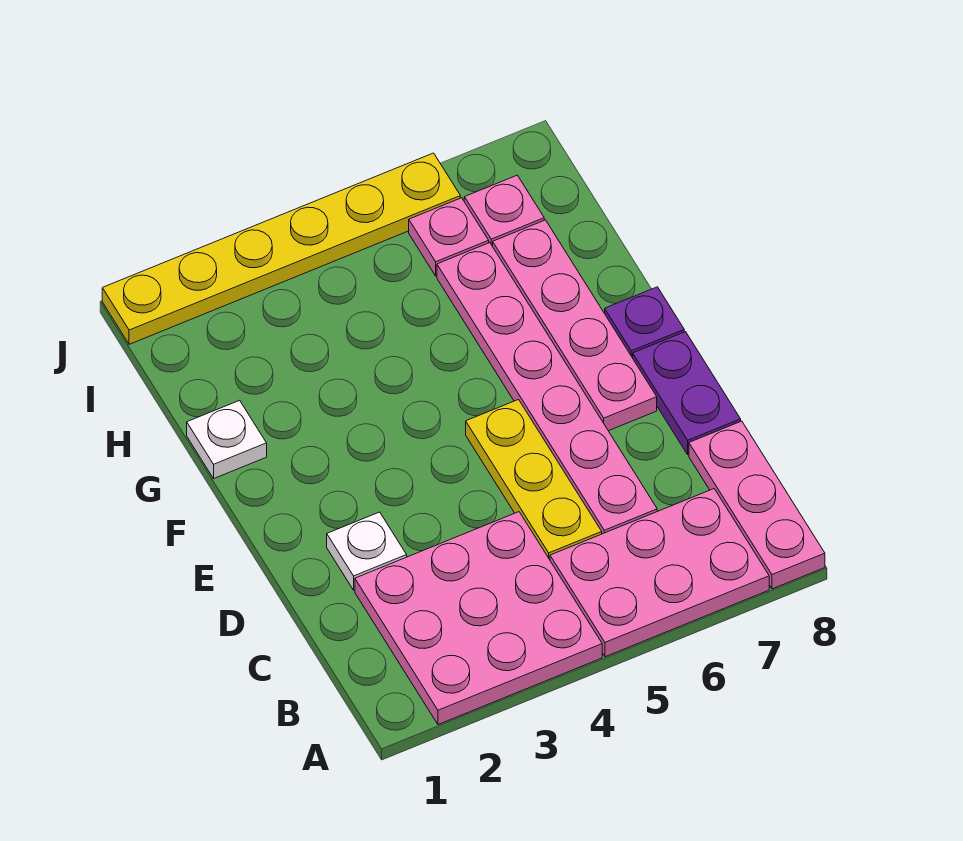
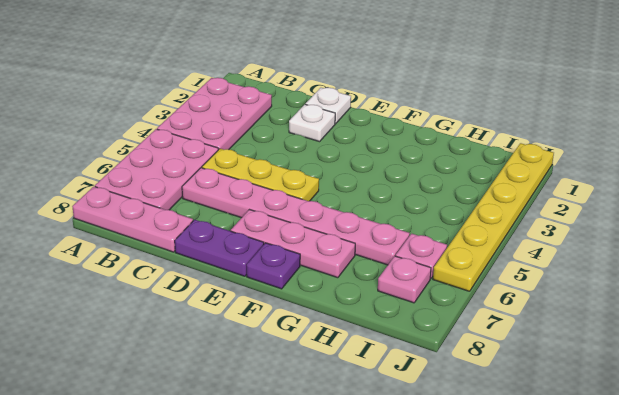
pink 3x3 plate [355,512,602,725] -> pink 2x3 plate [157,78,272,150]
pink 1x4 plate [493,220,657,431] -> pink 1x3 plate [231,210,355,278]
white 1x1 plate [187,400,267,478] -> white 1x1 plate moved to [306,88,351,124]

